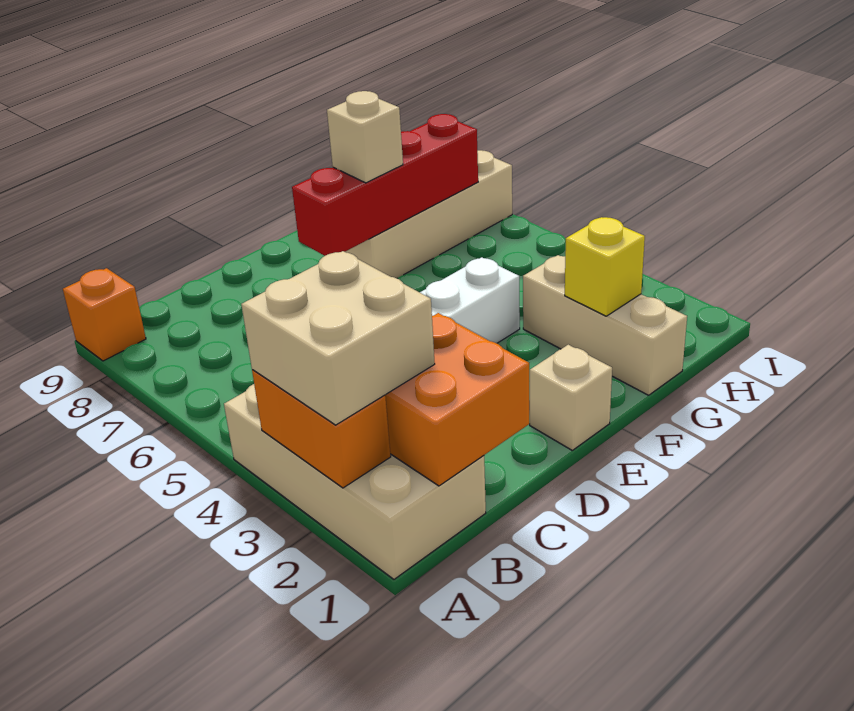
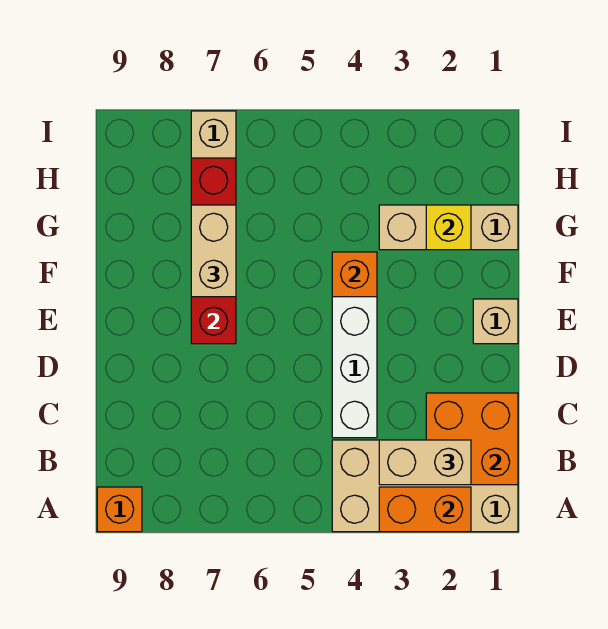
tan 2x2 brick [241,251,435,425] -> tan 1x2 brick [379,440,471,485]
none -> orange 1x1 brick [332,252,377,297]
tan 1x1 brick [327,91,403,183] -> tan 1x2 brick [191,205,236,297]

